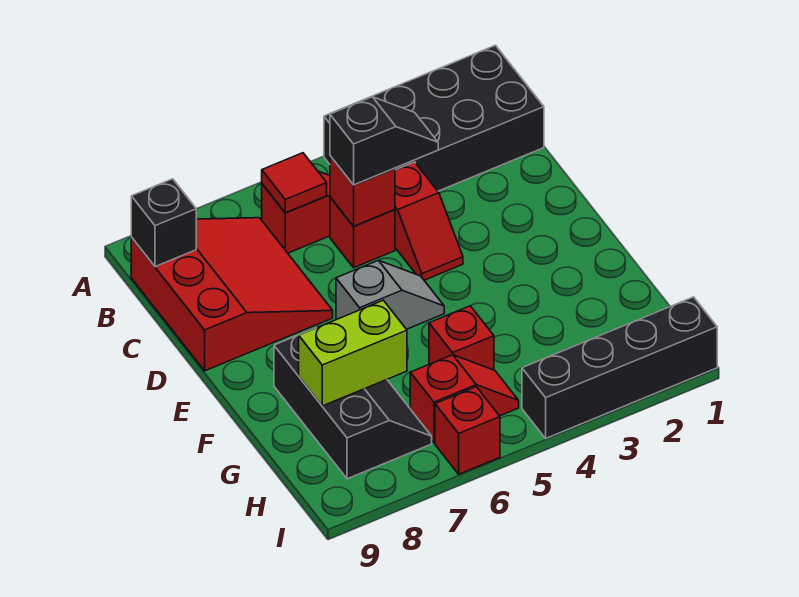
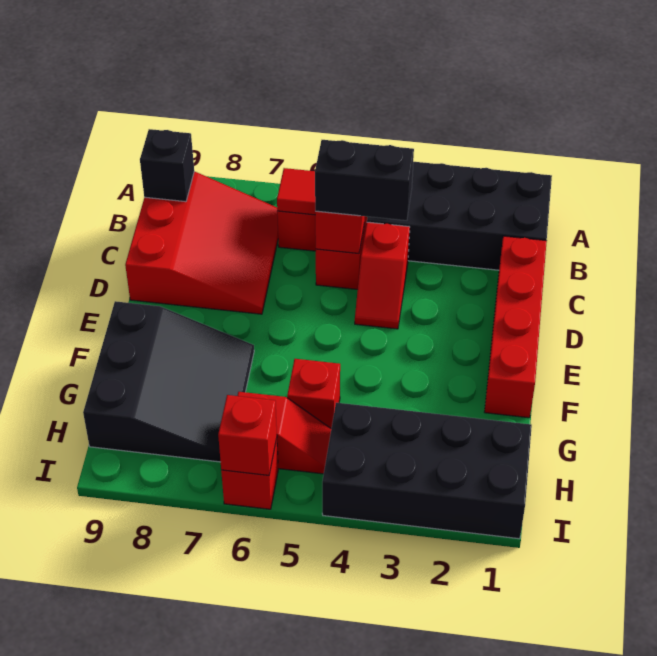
none -> red 1x4 brick [485,236,547,418]
black 1x2 slope [330,97,438,185] -> black 1x2 brick [315,140,414,220]
grey 1x2 slope [336,260,444,329] -> none
black 2x3 slope [274,333,432,479] -> black 3x3 slope [83,301,254,462]
lime 1x2 brick [299,300,407,406] -> none
black 1x4 brick [522,297,717,438] -> black 2x4 brick [322,403,532,539]
none -> red 1x1 brick [218,395,277,475]

